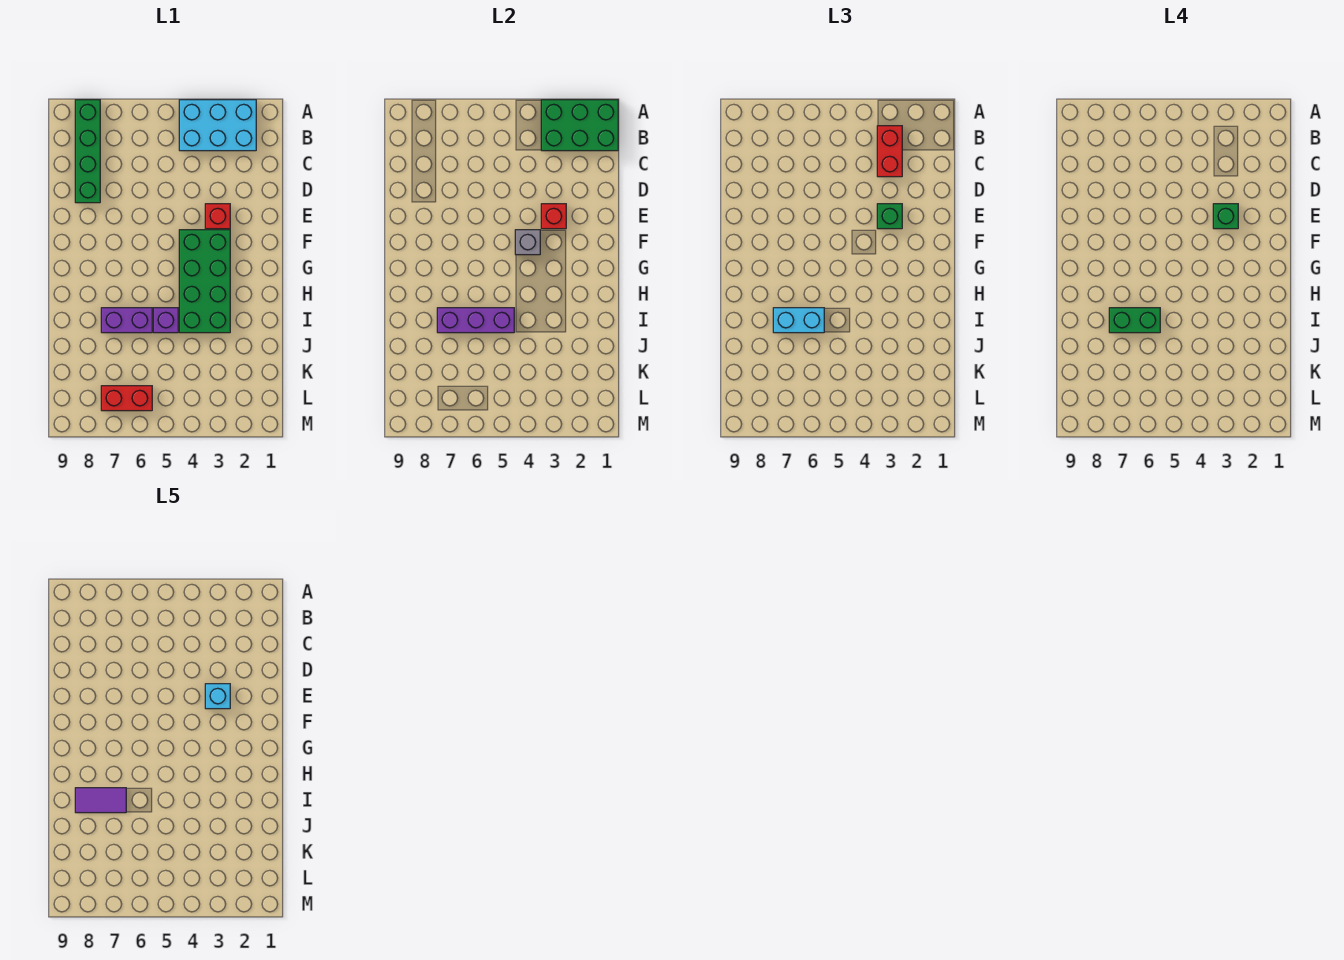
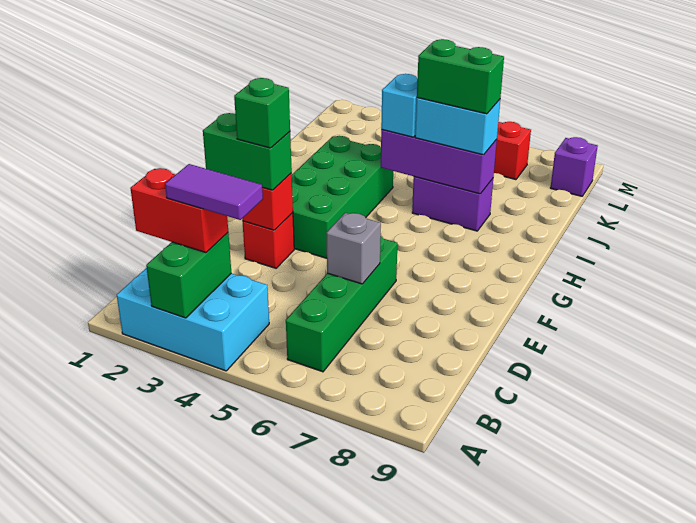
green 2x3 brick [541,100,618,151] -> green 1x2 brick [146,233,231,318]
green 1x4 brick [75,100,100,203] -> green 1x4 brick moved to [286,236,397,372]
red 1x2 brick [877,126,902,177] -> red 1x2 brick turned to [130,168,228,253]
green 1x1 brick [877,204,902,229] -> green 1x2 brick [203,113,292,190]
cyan 1x1 brick [205,684,230,709] -> cyan 1x1 brick moved to [381,74,418,137]
grey 1x1 brick [515,230,540,255] -> grey 1x1 brick moved to [327,213,381,284]
purple 1x1 brick [153,308,178,333] -> purple 1x1 brick moved to [551,137,598,196]
purple 1x2 tile [75,788,126,813] -> purple 1x2 tile moved to [165,164,263,220]

